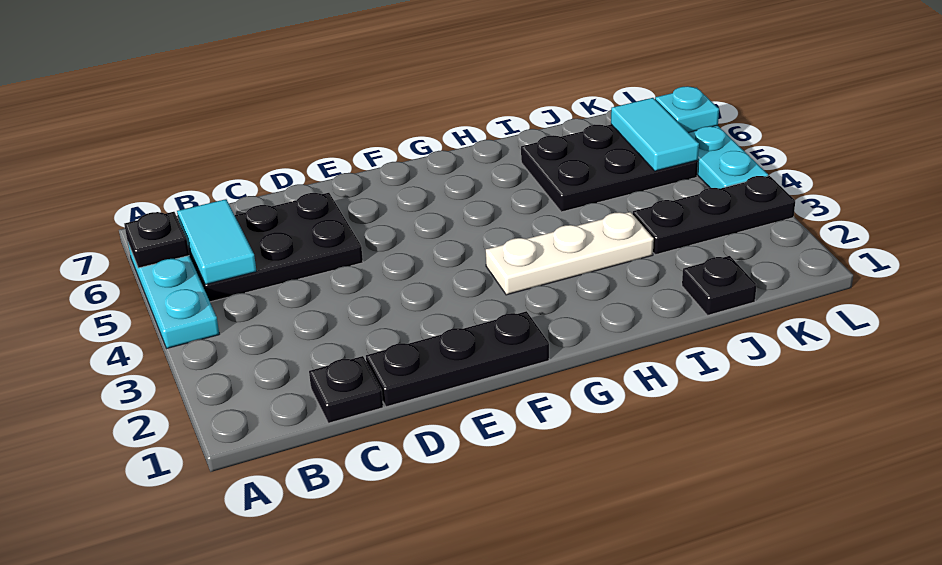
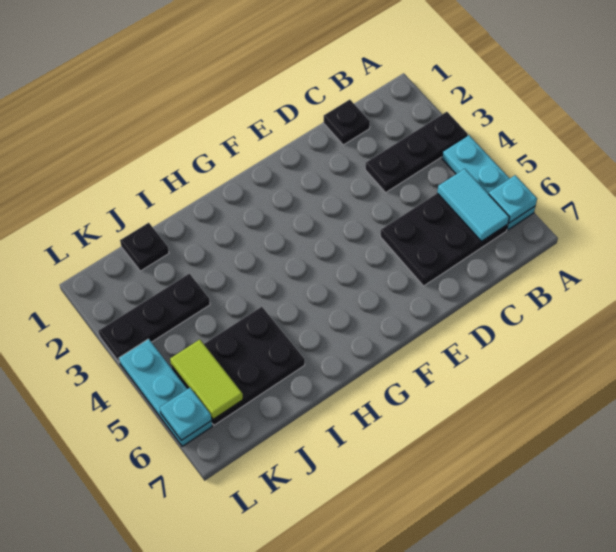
black 1x1 plate [124,212,189,268] -> cyan 1x1 plate [489,175,537,223]
black 1x3 plate [366,311,549,407] -> black 1x3 plate moved to [365,112,468,192]
white 1x3 plate [486,212,654,295] -> none
cyan 1x2 tile [611,98,699,171] -> lime 1x2 tile [170,339,243,419]

